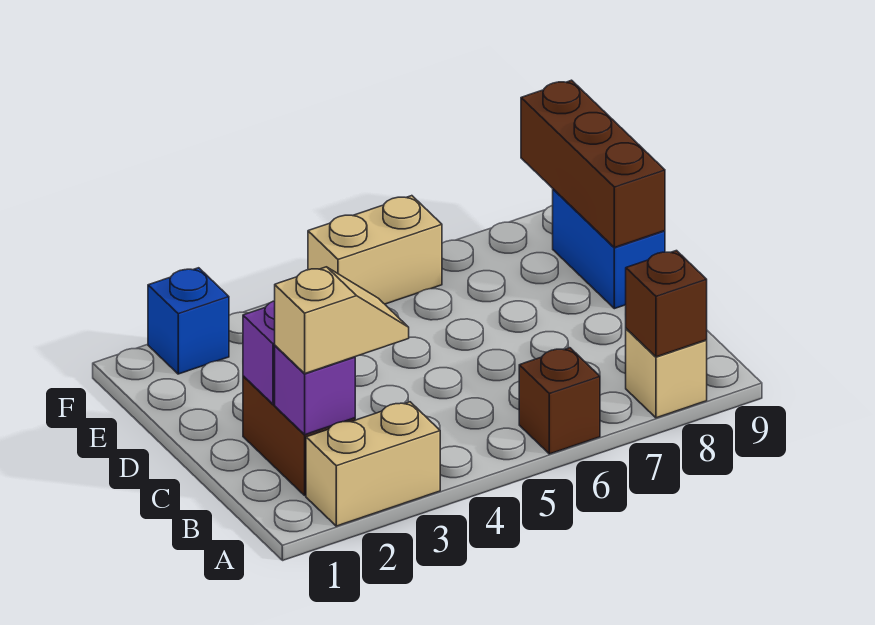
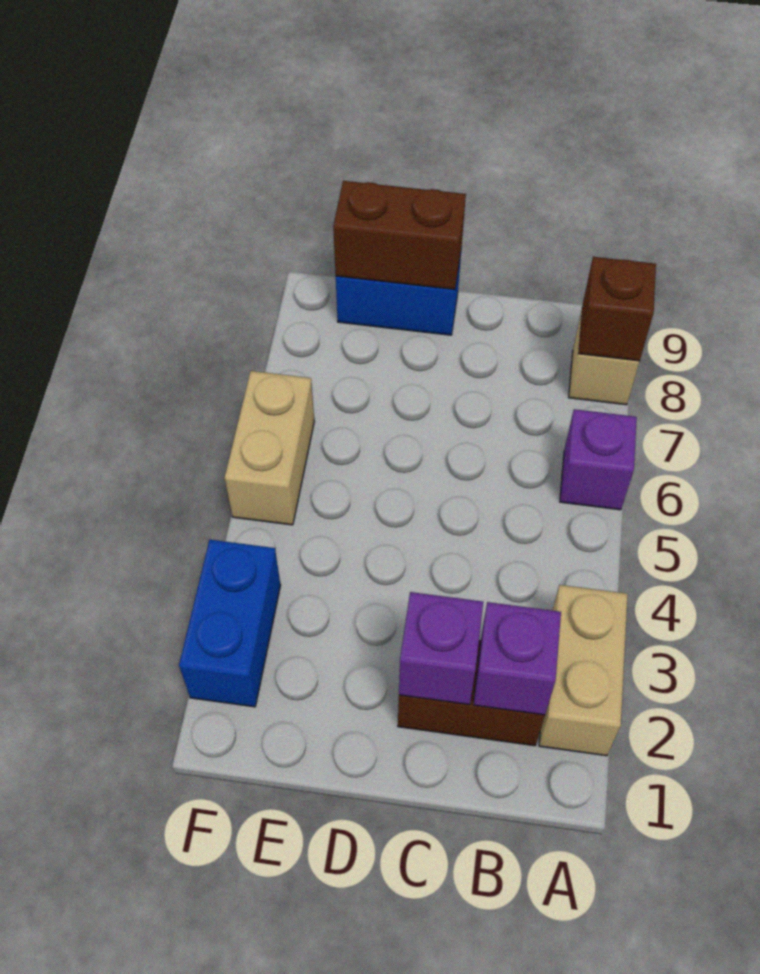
brown 1x1 brick [519,348,600,454] -> purple 1x1 brick [560,409,637,510]
tan 1x2 slope [275,267,409,373] -> none
brown 1x3 brick [521,80,665,248] -> brown 1x2 brick [333,181,466,290]
blue 1x1 brick [148,268,229,374] -> blue 1x2 brick [179,540,280,707]

